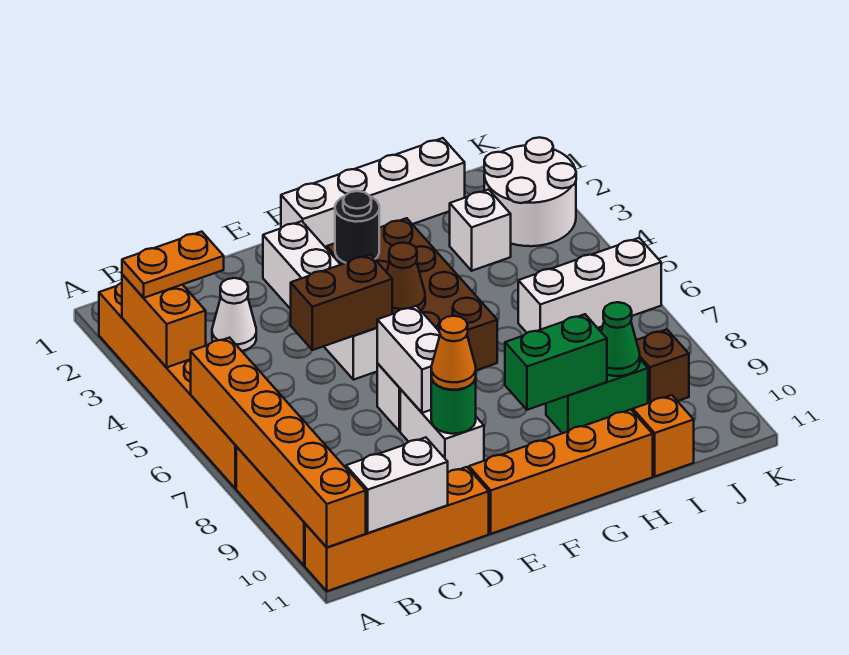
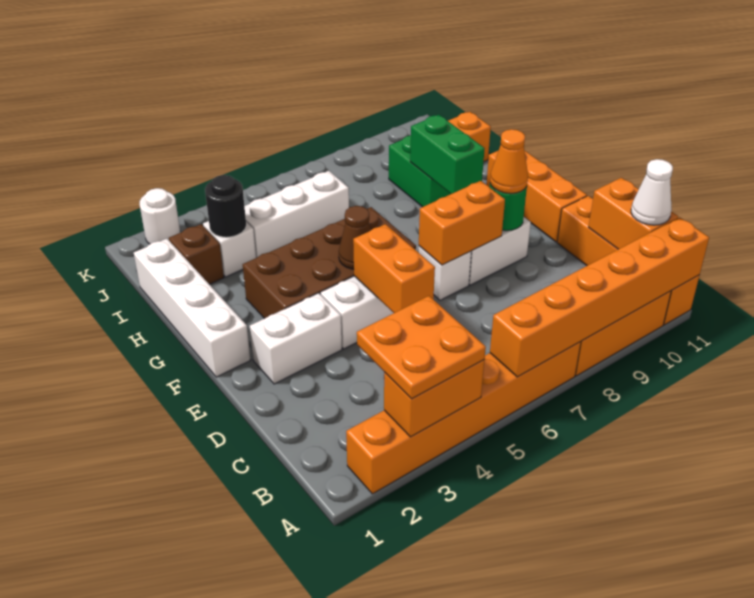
orange 1x2 plate [122,232,224,298] -> orange 2x2 plate [357,296,486,399]
white 1x2 brick [346,437,448,533] -> orange 1x2 brick [588,178,678,249]
white 1x1 cone [212,278,256,351] -> white 1x1 cone moved to [631,159,673,225]
brown 1x2 brick [291,254,392,350] -> orange 1x2 brick [353,224,435,313]
white 1x2 brick [377,306,440,413] -> orange 1x2 brick [419,181,505,265]
orange 1x4 brick [469,410,653,534] -> orange 1x3 brick [486,150,587,242]
black 1x1 round brick [335,191,379,263] -> black 1x1 round brick moved to [205,175,246,237]
white 1x3 brick [518,238,661,333] -> white 1x3 brick turned to [244,171,349,258]
green 1x1 cone [601,302,640,376] -> none
white 2x2 round brick [484,137,576,246] -> white 1x1 round brick [140,188,180,244]
brown 1x1 brick [636,329,689,403] -> brown 1x1 brick moved to [169,224,224,284]

